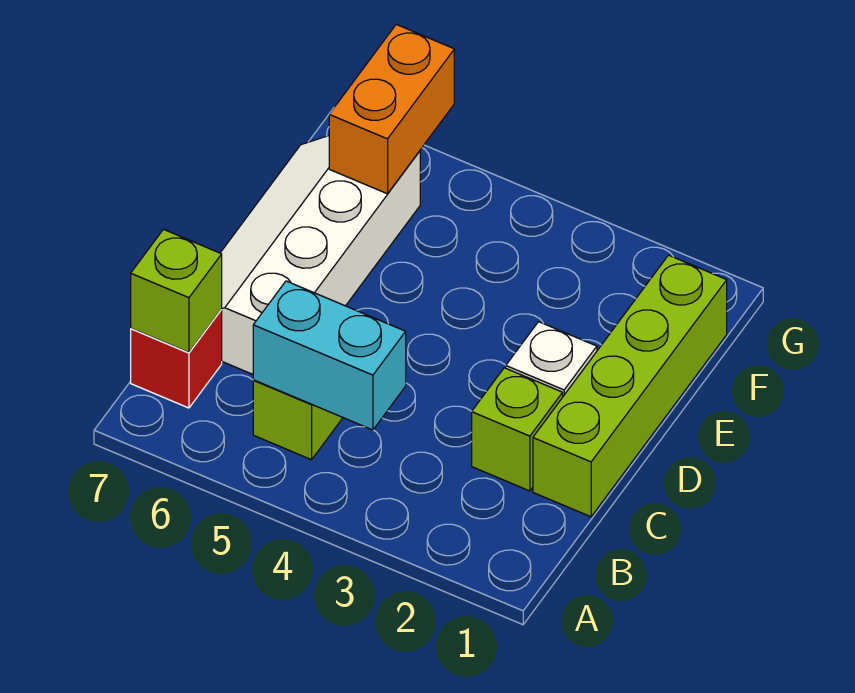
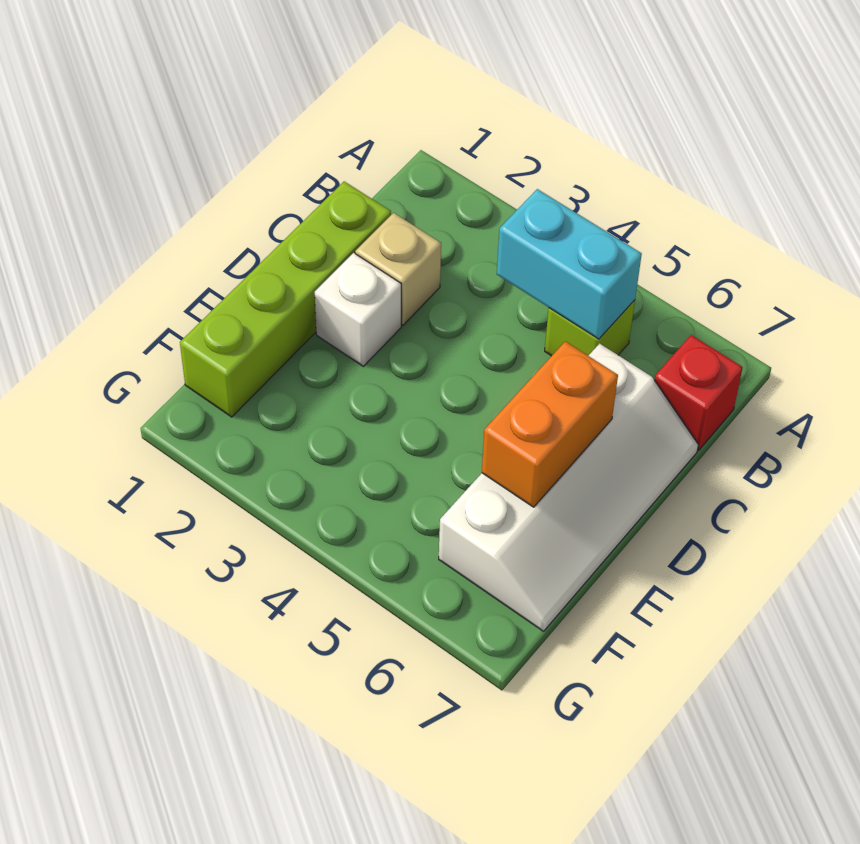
lime 1x1 brick [131,229,222,352] -> none
lime 1x1 brick [472,368,563,491] -> tan 1x1 brick [355,213,441,325]
orange 1x2 brick [329,24,454,194] -> orange 1x2 brick moved to [482,341,618,507]

